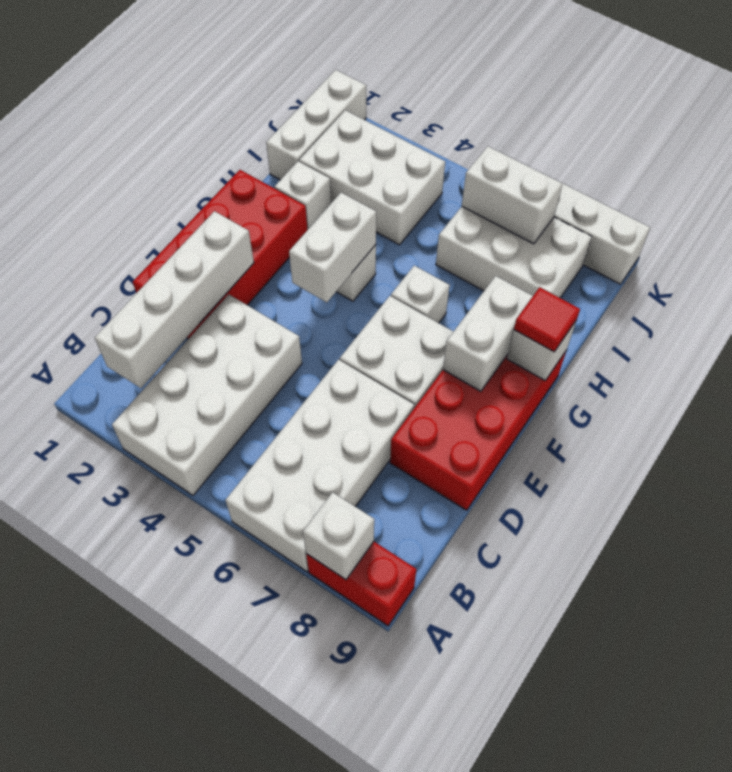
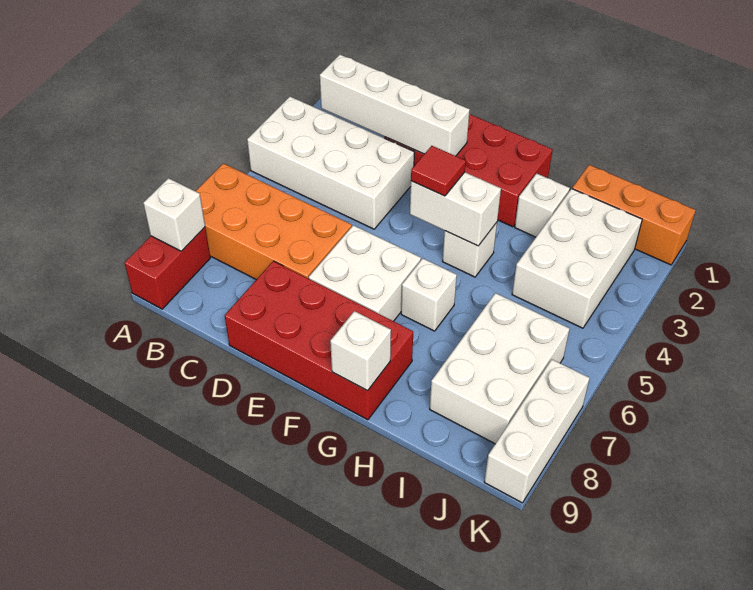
white 2x4 brick [225,360,414,572] -> orange 2x4 brick [196,163,352,280]
white 1x2 brick [443,276,533,391] -> none
red 1x1 tile [514,287,580,352] -> red 1x1 tile moved to [411,146,466,196]
white 1x3 brick [266,70,366,180] -> orange 1x3 brick [572,165,696,265]
white 1x2 brick [462,146,563,244] -> none

